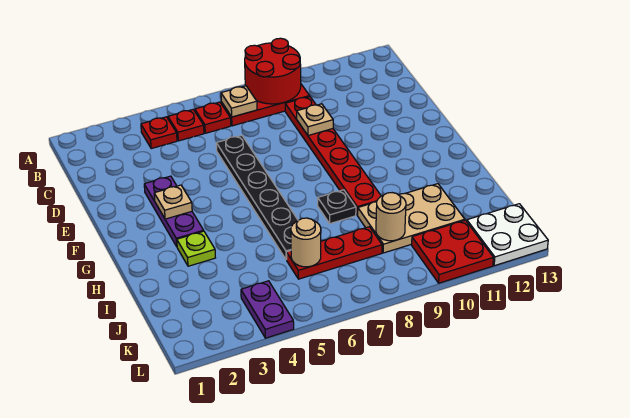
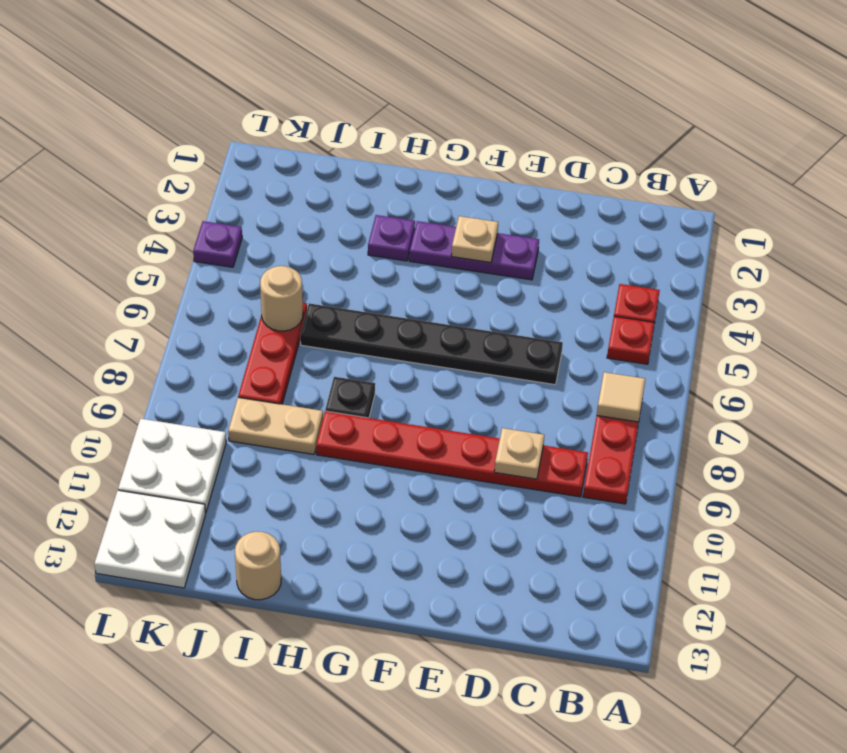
red 2x2 round brick [245,38,301,104] -> none
red 1x1 plate [195,102,231,133] -> none
tan 1x1 plate [221,86,257,117] -> tan 1x1 tile [597,372,645,422]
lime 1x1 plate [177,231,215,266] -> purple 1x1 plate [368,215,415,261]
tan 2x3 plate [358,184,465,253] -> tan 1x2 plate [228,397,323,454]
tan 1x1 round brick [376,193,406,241] -> tan 1x1 round brick moved to [235,532,281,600]
purple 1x2 plate [241,281,294,338] -> purple 1x1 plate [193,221,242,267]
red 2x2 plate [412,220,493,283] -> white 2x2 plate [118,419,226,513]

